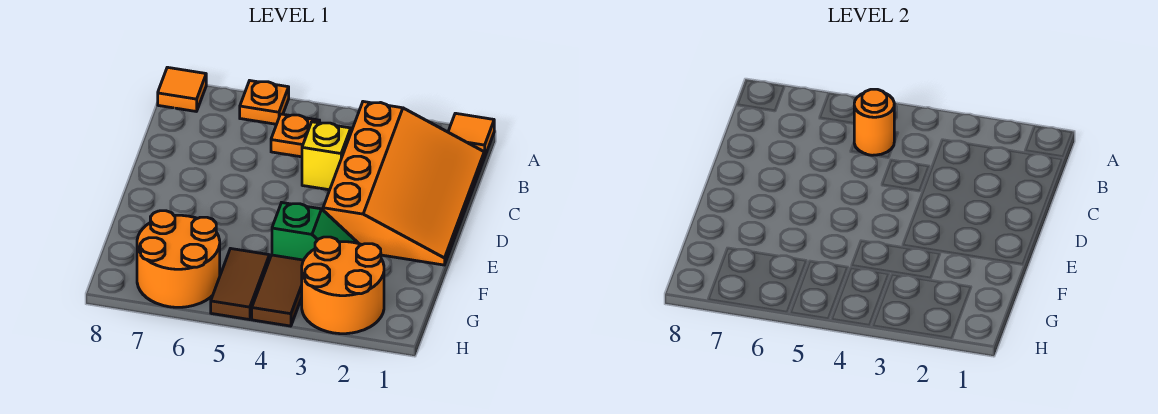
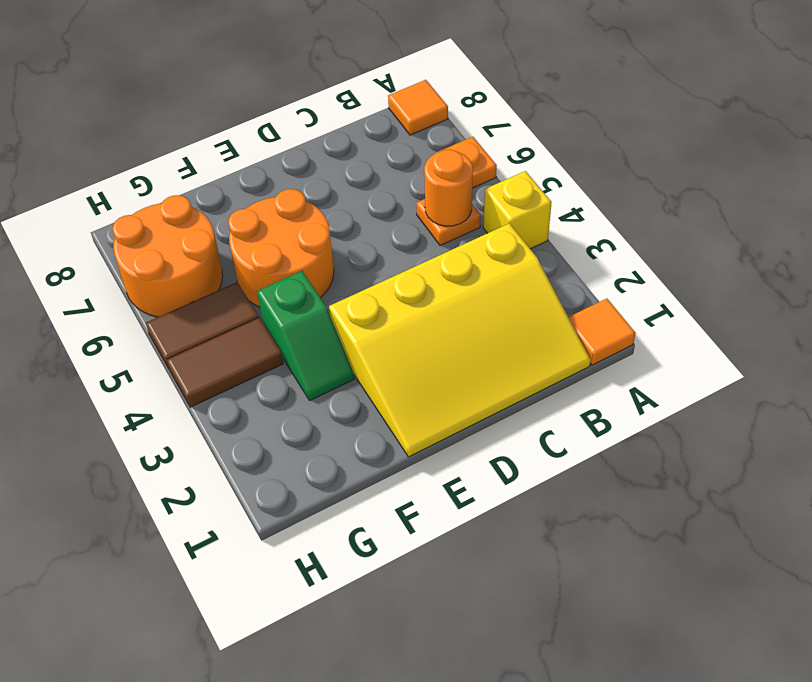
orange 3x4 slope [323,102,484,265] -> yellow 3x4 slope [329,223,591,457]
yellow 1x1 brick [302,122,351,190] -> yellow 1x1 brick moved to [483,171,552,249]
orange 2x2 round brick [302,237,384,334] -> orange 2x2 round brick moved to [228,189,334,307]

